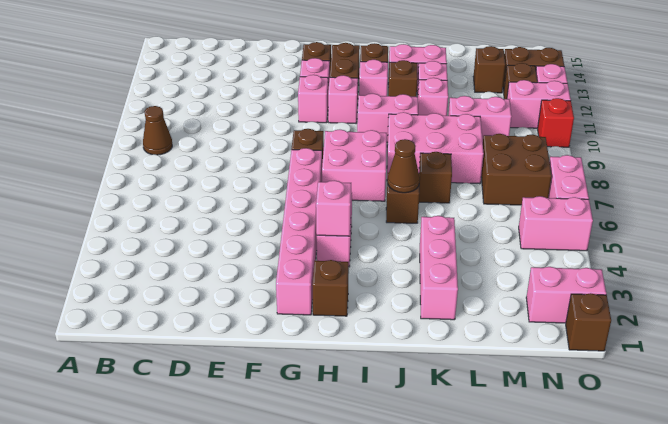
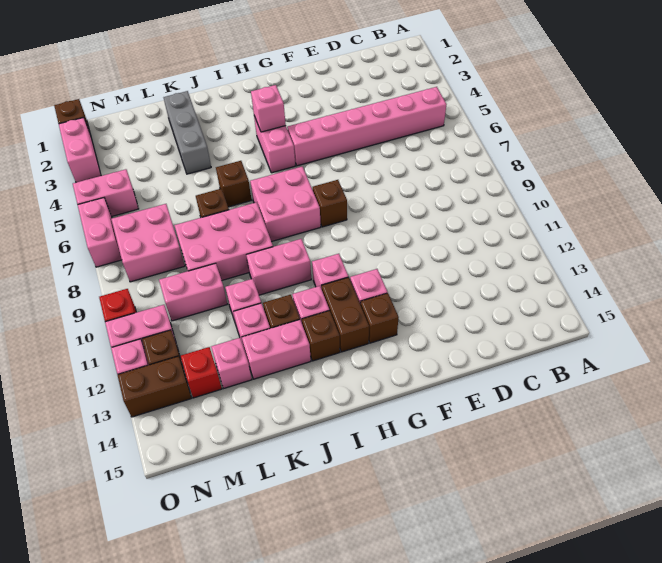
brown 1x1 cone [143,106,172,155] -> none
pink 1x6 brick [276,148,322,315] -> pink 1x6 brick turned to [287,87,447,166]
pink 1x1 brick [298,75,328,123] -> pink 1x1 brick moved to [211,338,252,388]
brown 1x1 brick [312,260,349,316] -> none
brown 1x1 cone [388,139,420,193] -> none
pink 1x3 brick [420,216,458,320] -> grey 1x3 brick [164,91,211,174]
brown 2x2 brick [481,134,552,205] -> pink 2x2 brick [111,204,185,282]
brown 1x1 brick [473,46,505,93] -> red 1x1 brick [180,347,222,398]
pink 1x2 brick [526,267,606,323] -> pink 1x2 brick turned to [59,118,101,182]

